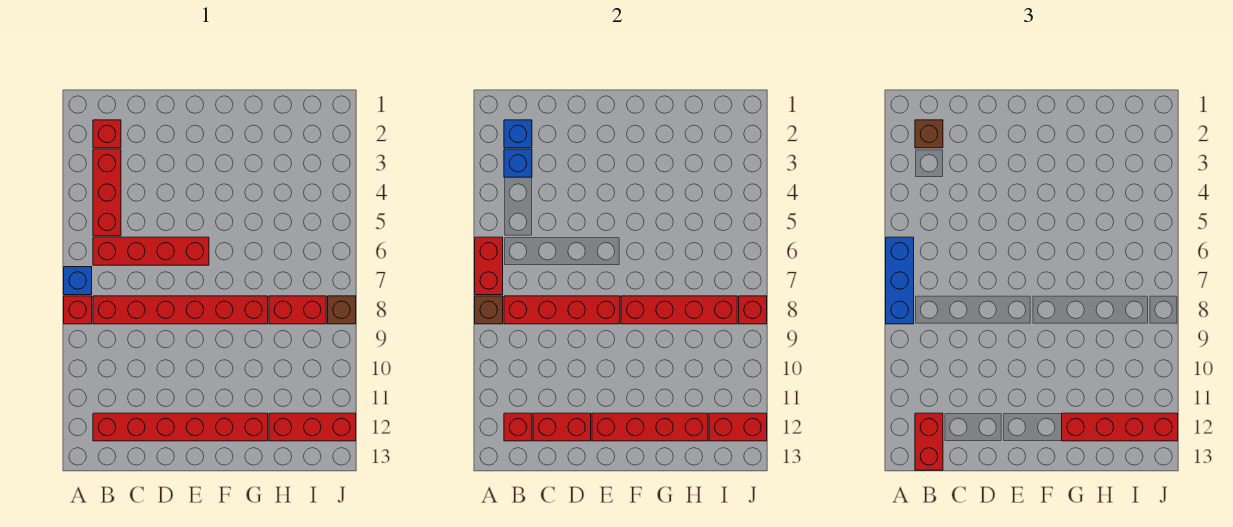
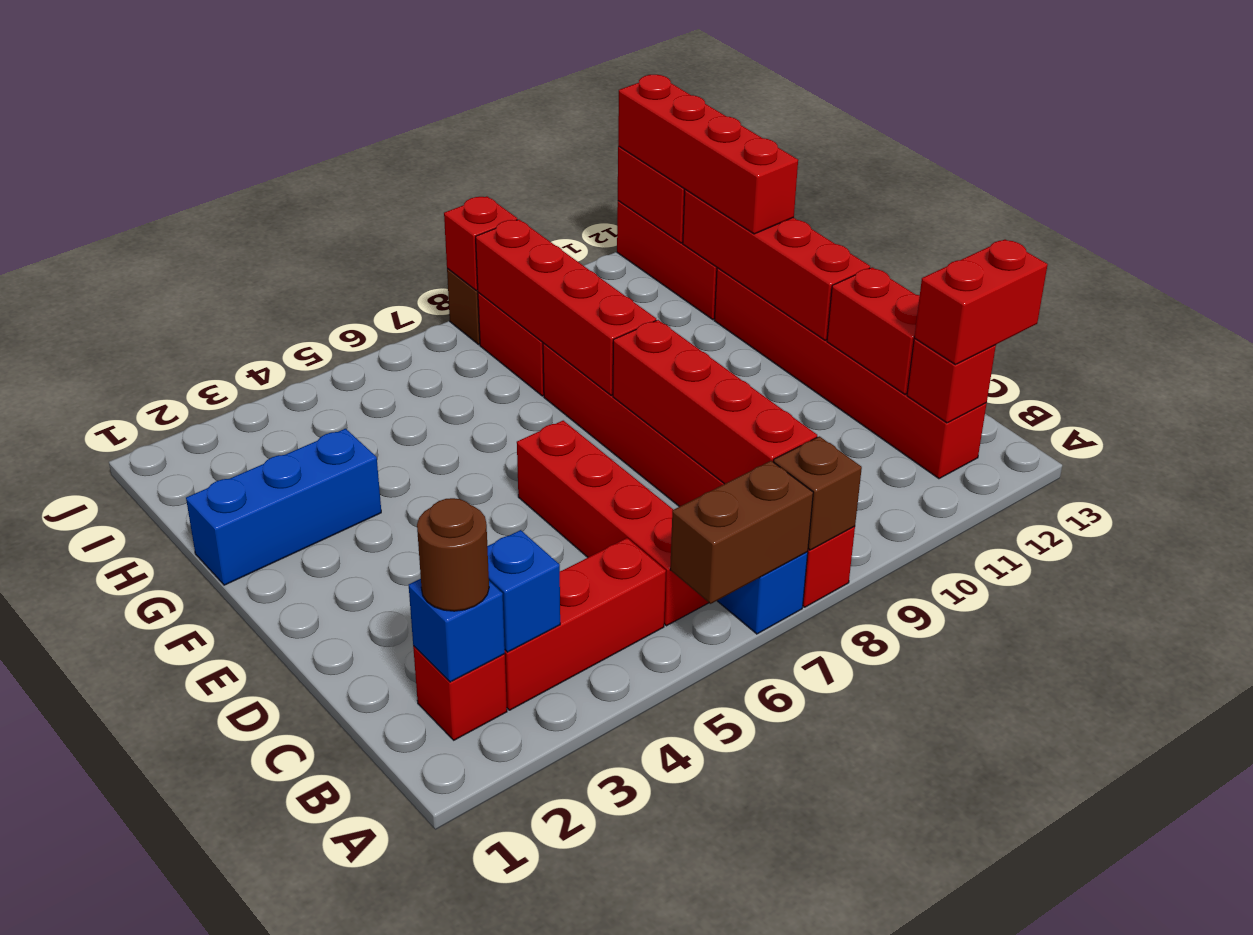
red 1x2 brick [475,237,503,295] -> brown 1x2 brick [670,461,813,604]
blue 1x3 brick [886,237,914,324] -> blue 1x3 brick moved to [186,429,381,585]
brown 1x1 brick [915,120,943,148] -> brown 1x1 round brick [417,498,489,611]

